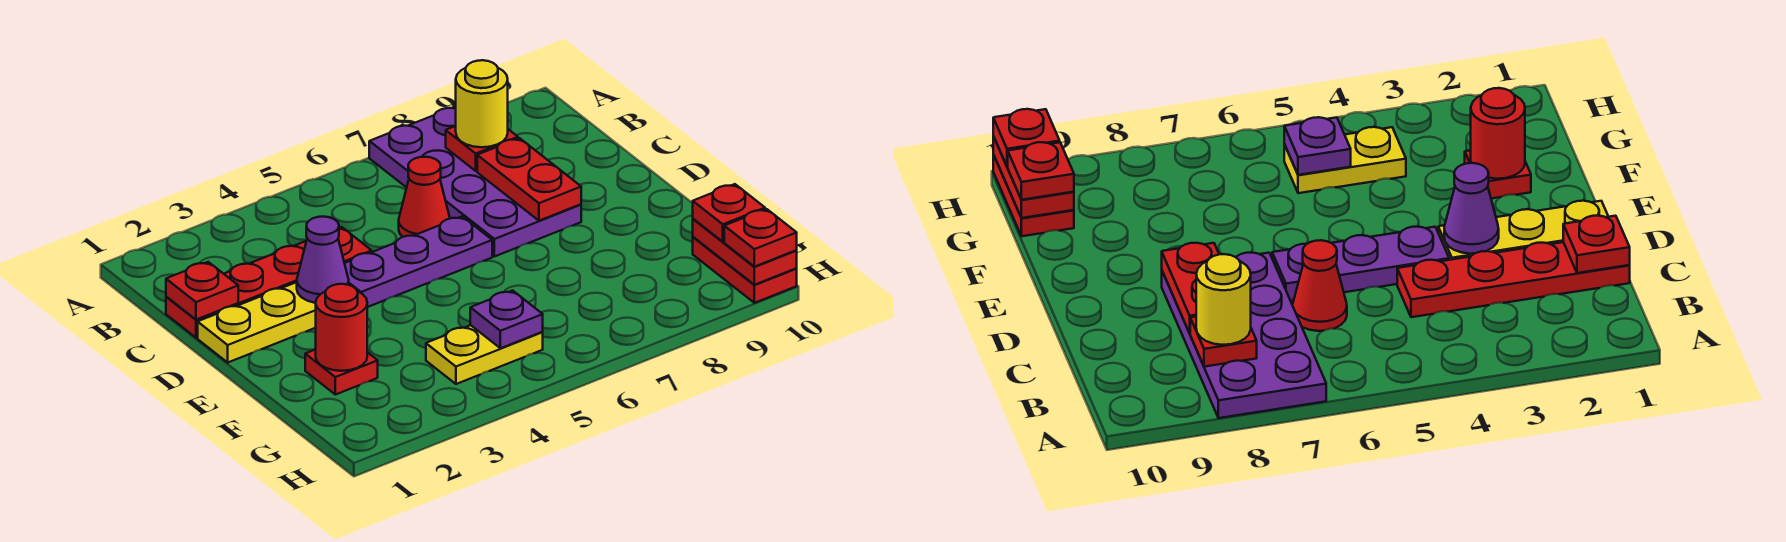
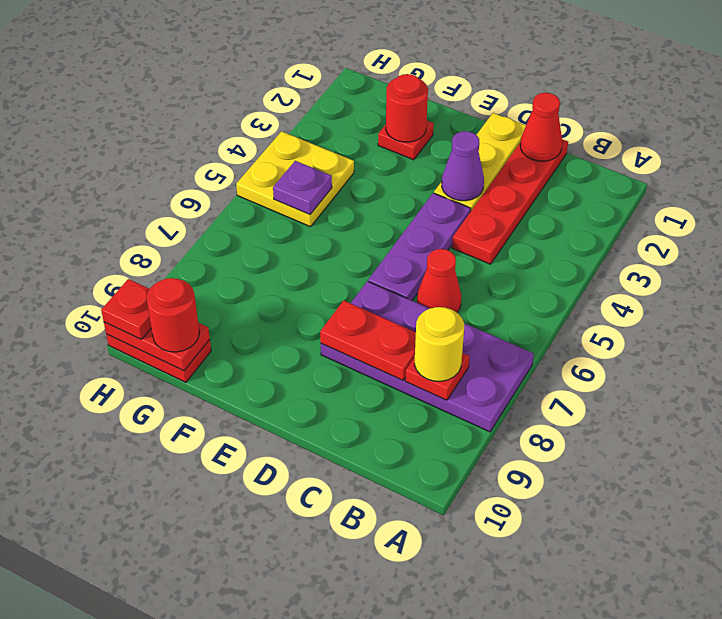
red 1x1 plate [166,262,238,320] -> red 1x1 cone [520,93,562,161]
yellow 1x2 plate [426,325,543,384] -> yellow 2x2 plate [236,131,354,227]
red 1x1 plate [693,184,765,242] -> red 1x1 round brick [147,278,199,352]

